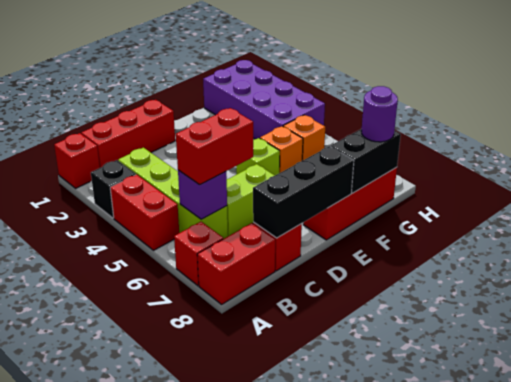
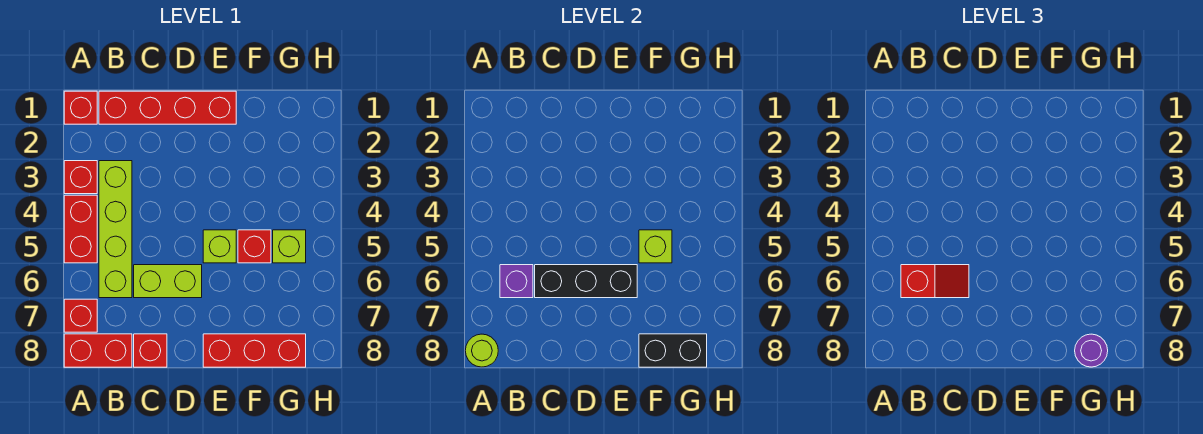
black 1x1 brick [91,160,136,218] -> red 1x1 brick [64,161,97,194]
none -> lime 1x1 round brick [465,334,498,367]
red 1x3 brick [81,100,175,168] -> red 1x4 brick [99,91,236,124]
red 1x2 brick [176,108,253,185] -> red 1x2 slope [901,265,969,298]
black 1x3 brick [253,146,354,238] -> black 1x3 brick moved to [535,265,637,298]
orange 1x1 brick [260,126,303,173] -> red 1x1 brick [238,230,271,263]
none -> lime 1x1 brick [639,230,672,263]
purple 2x4 brick [203,60,325,139] -> none
orange 1x1 brick [283,115,325,161] -> lime 1x1 brick [273,230,306,263]

